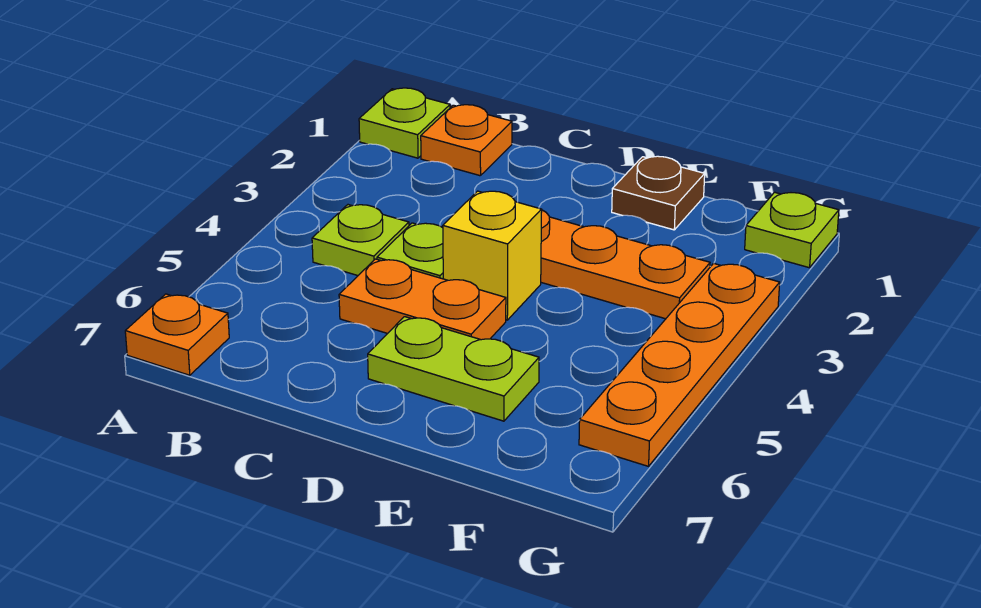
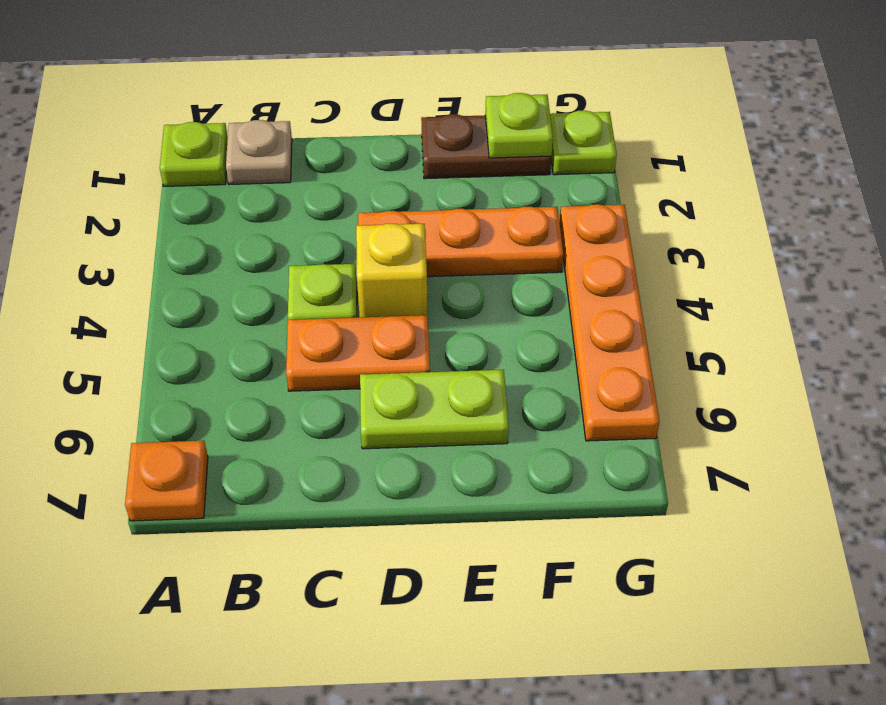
orange 1x1 plate [421,105,512,176] -> tan 1x1 plate [226,120,292,184]
lime 1x1 plate [312,205,409,275] -> lime 1x1 plate moved to [485,93,553,158]
brown 1x1 plate [612,156,705,230] -> brown 1x2 plate [421,114,551,179]

